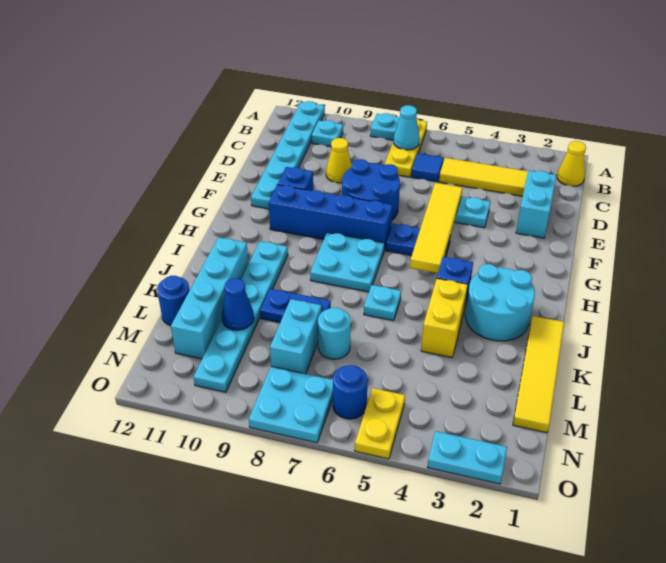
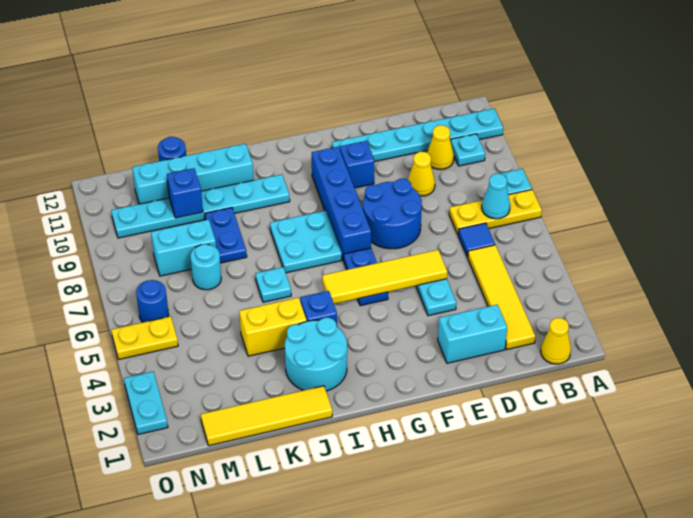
none -> yellow 1x1 cone [427,125,454,170]
blue 1x1 cone [222,279,254,330] -> blue 1x1 brick [167,168,203,218]
cyan 2x2 plate [249,367,333,443] -> none

